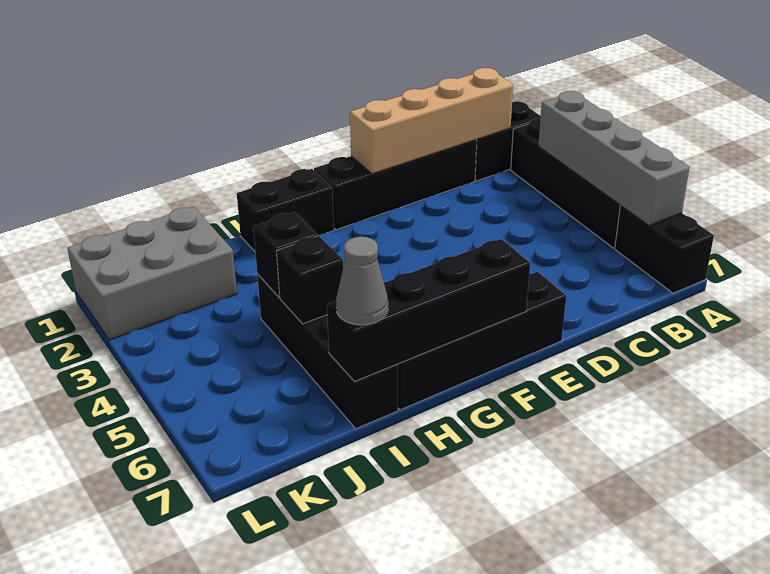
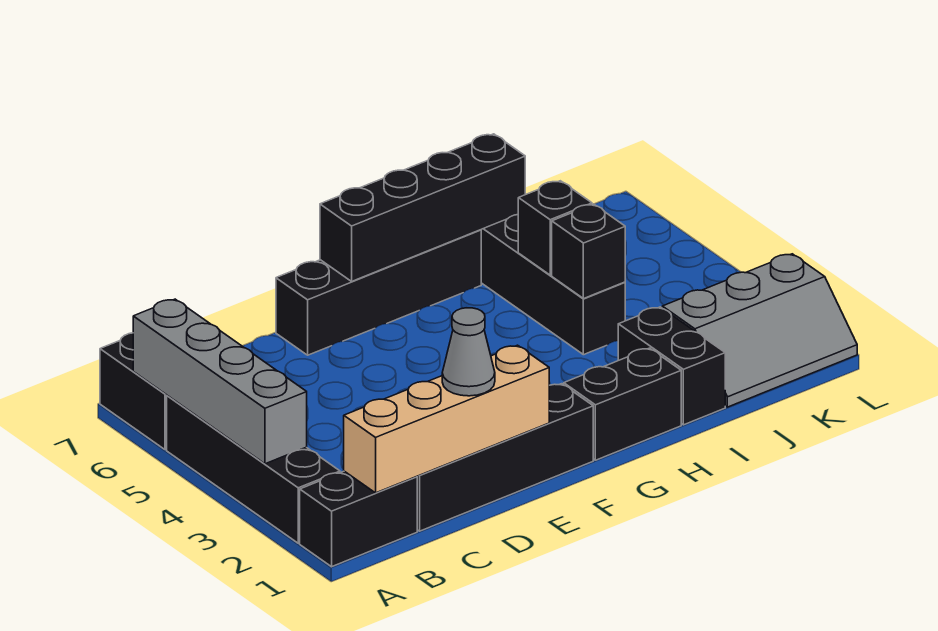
none -> black 1x2 brick [618,307,725,425]
grey 1x1 cone [336,237,388,325] -> grey 1x1 cone moved to [442,308,495,396]
grey 2x3 brick [67,207,237,340] -> grey 2x3 slope [662,254,857,407]

